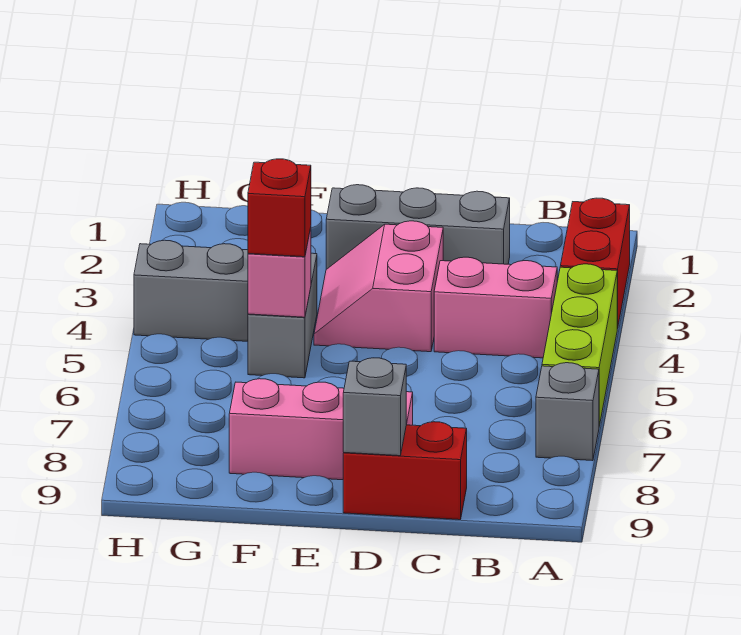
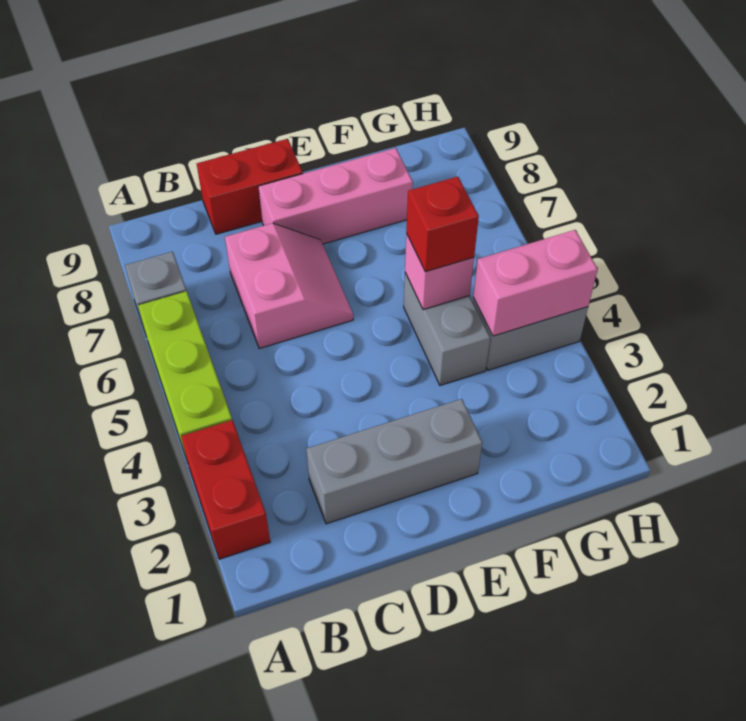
pink 1x2 brick [434,257,557,358] -> pink 1x2 brick moved to [473,230,598,336]
pink 2x2 slope [314,221,443,352] -> pink 2x2 slope moved to [225,223,353,349]
grey 1x1 brick [343,358,406,456] -> none

